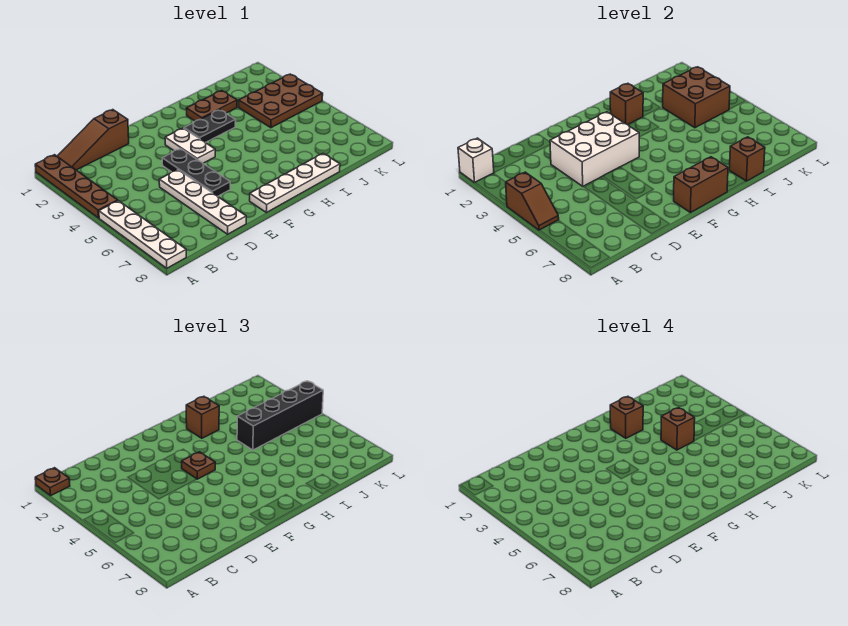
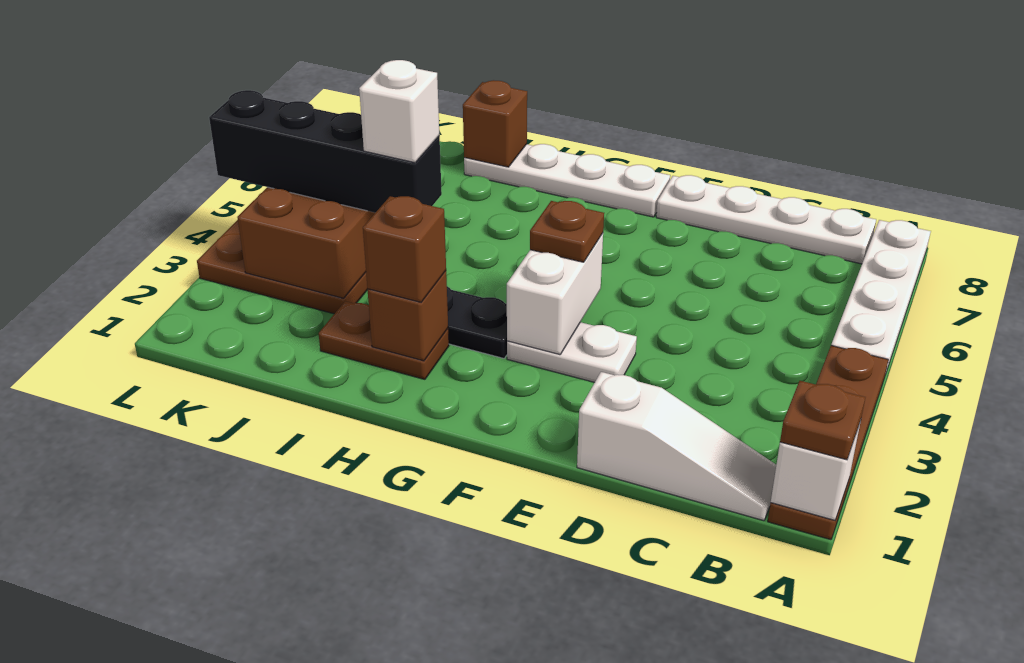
brown 1x2 slope [506,172,559,230] -> none
brown 1x3 slope [57,110,129,170] -> white 1x3 slope [577,372,776,521]
white 2x3 brick [550,112,639,186] -> white 1x2 brick [507,233,603,355]
white 1x4 plate [159,170,246,234] -> white 1x4 plate turned to [656,175,876,264]
black 1x3 plate [162,149,230,196] -> none
white 1x2 plate [165,128,215,163] -> white 1x2 plate turned to [507,322,637,382]
brown 1x2 brick [674,157,728,213] -> none
brown 1x1 brick [610,396,643,438] -> none
brown 1x1 brick [661,408,695,450] -> white 1x1 brick [359,60,439,163]

